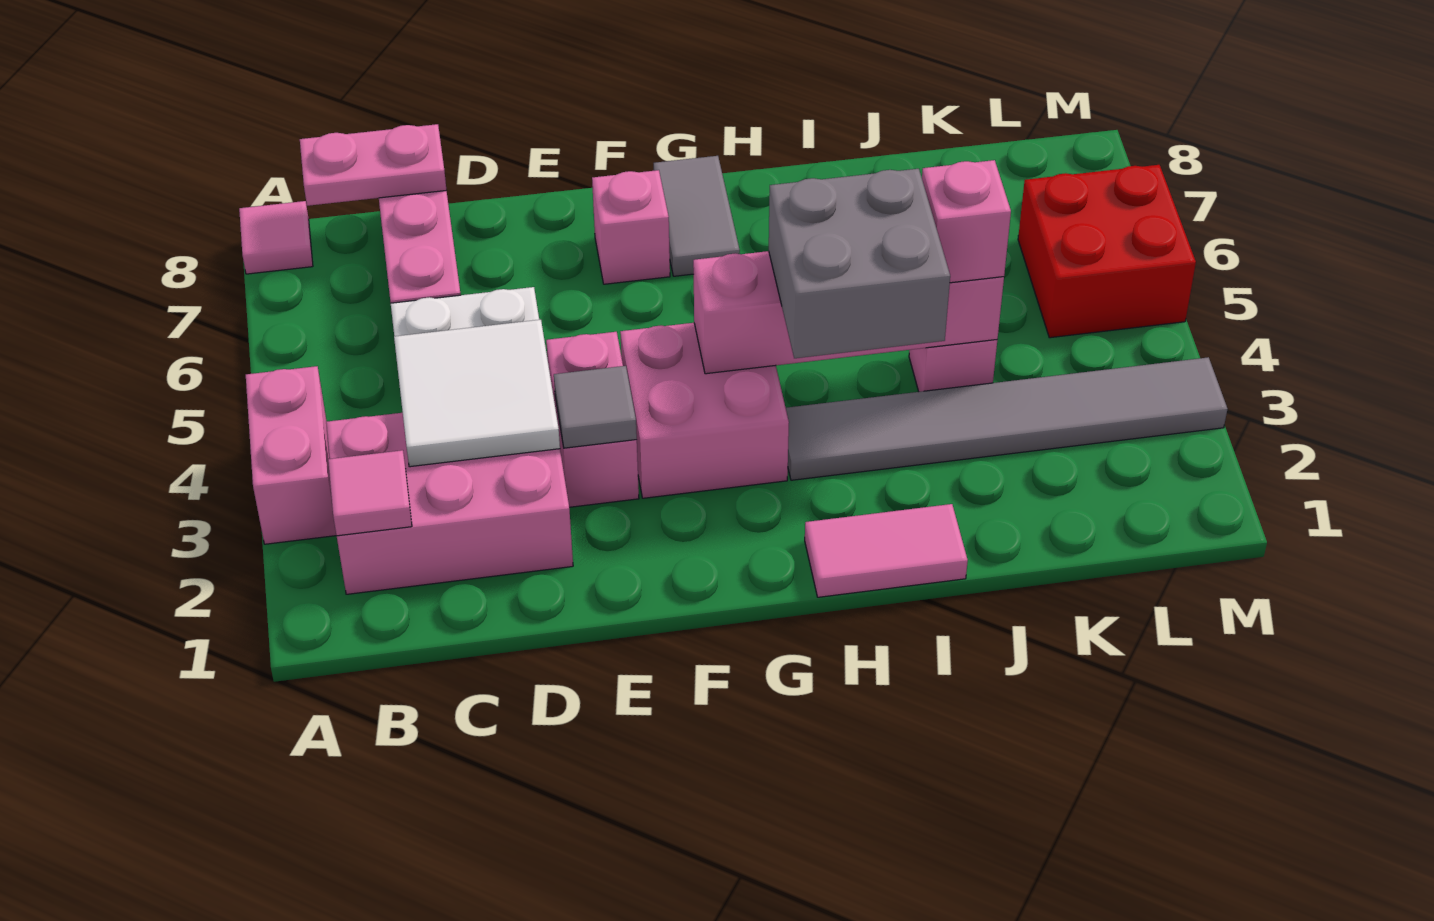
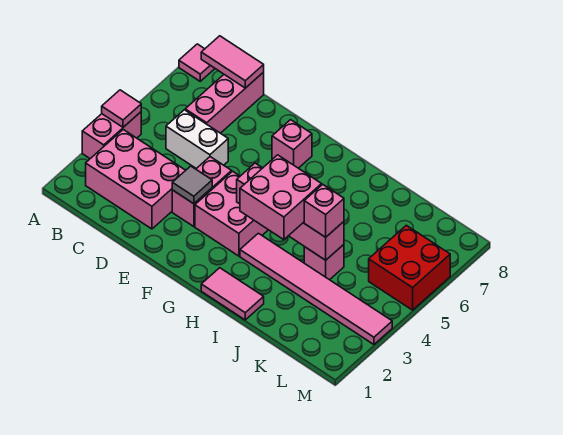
pink 1x1 tile [328,450,412,536] -> pink 1x1 tile moved to [102,90,141,127]
pink 1x2 plate [300,124,446,206] -> pink 1x2 tile [201,36,264,88]
white 2x2 tile [394,320,560,467] -> none
grey 1x2 tile [654,156,740,276] -> none
grey 1x6 tile [786,357,1228,480] -> pink 1x6 tile [240,233,392,344]
grey 2x2 brick [769,169,950,358] -> pink 2x2 brick [240,155,322,240]

